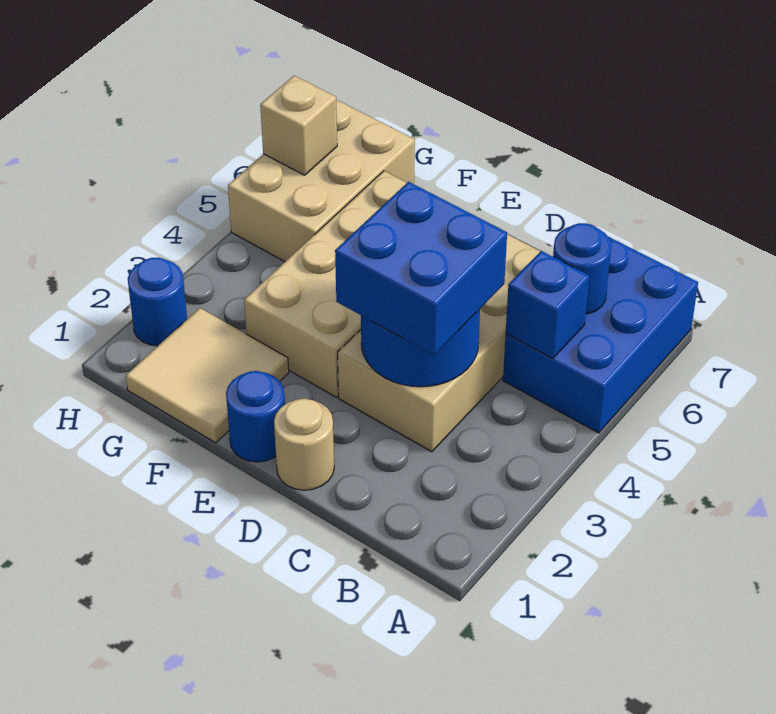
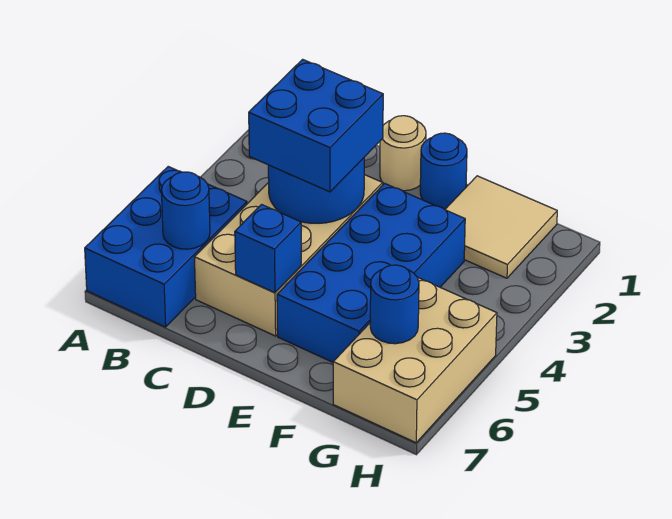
blue 1x1 brick [506,251,589,358] -> blue 1x1 brick moved to [235,205,301,293]
tan 2x4 brick [244,171,407,397] -> blue 2x4 brick [277,184,465,362]
blue 1x1 round brick [128,258,187,346] -> blue 1x1 round brick moved to [370,265,419,344]
tan 1x1 brick [260,76,337,175] -> none

